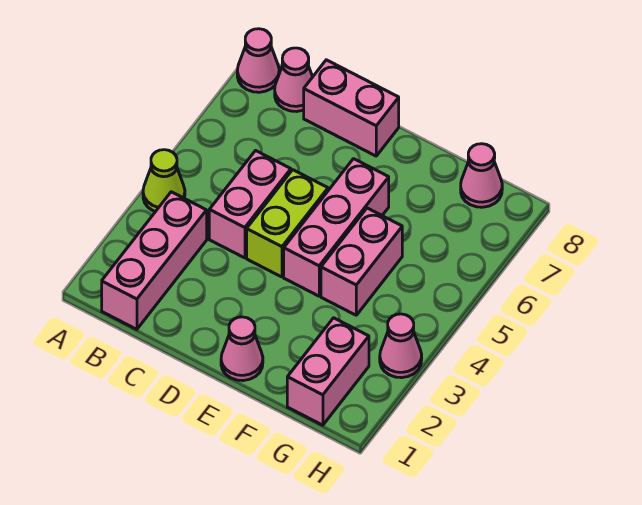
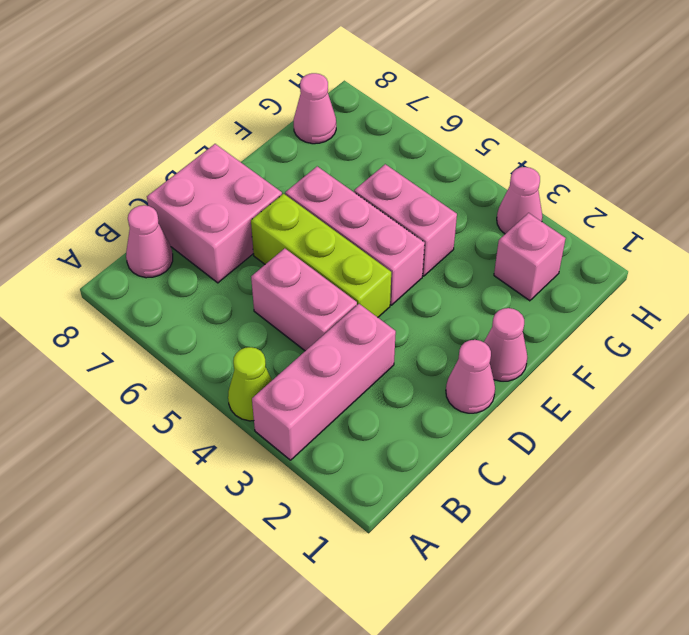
pink 1x1 cone [237,29,279,92] -> pink 1x1 cone moved to [446,340,495,413]
pink 1x3 brick [102,192,207,329] -> pink 1x3 brick turned to [252,304,396,460]
pink 1x2 brick [304,60,399,156] -> pink 2x2 brick [147,144,282,283]
lime 1x2 brick [247,170,328,277] -> lime 1x3 brick [251,194,391,317]
pink 1x2 brick [287,318,369,425] -> pink 1x1 brick [494,213,566,301]

